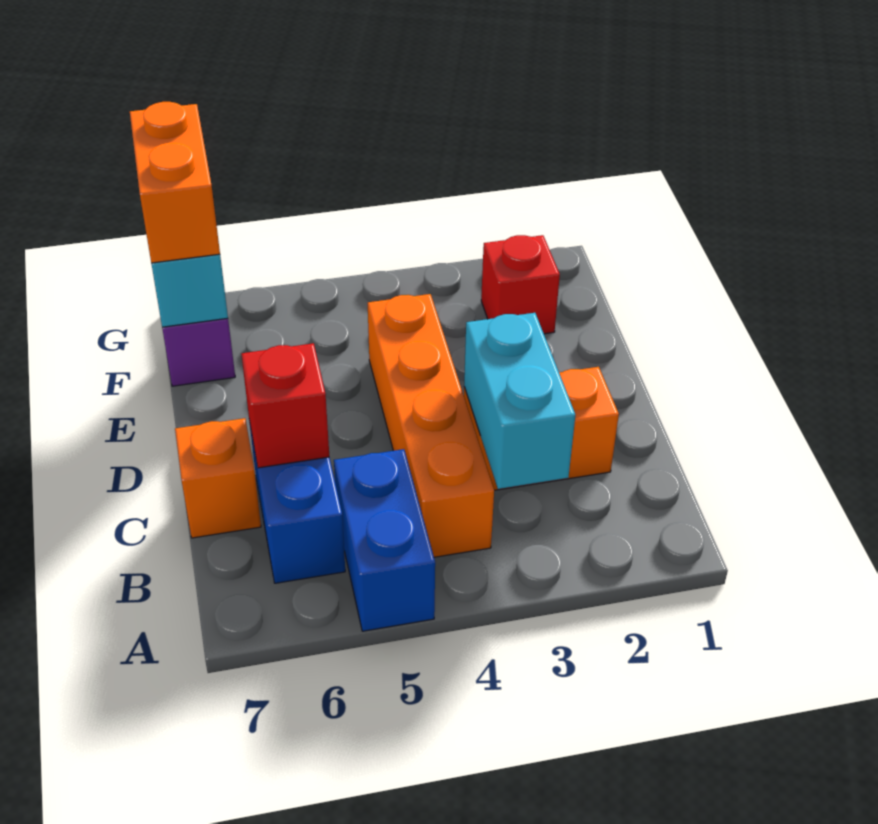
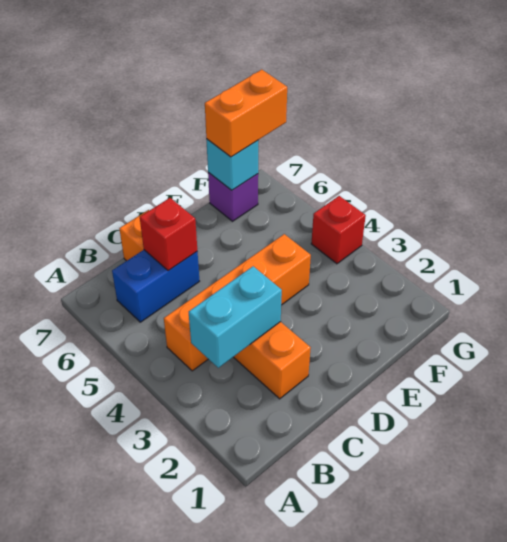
blue 1x2 brick [334,449,435,631] -> none
red 1x1 brick [481,235,560,334] -> red 1x1 brick moved to [311,196,366,264]

